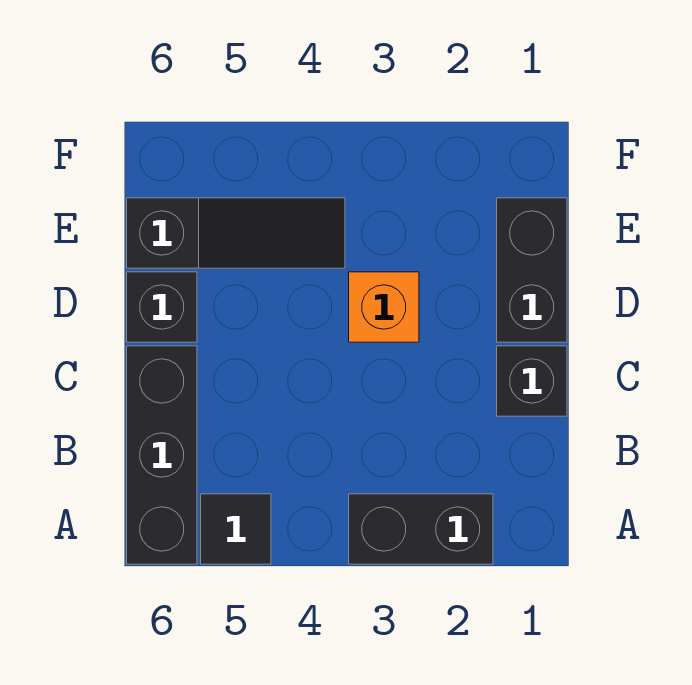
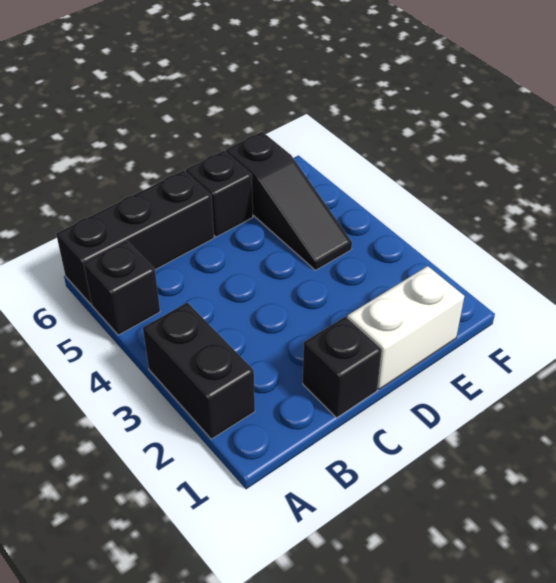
black 1x1 tile [201,494,271,564] -> black 1x1 brick [83,241,160,335]
black 1x2 brick [497,198,567,342] -> white 1x2 brick [347,266,464,389]
orange 1x1 brick [349,272,419,342] -> none

